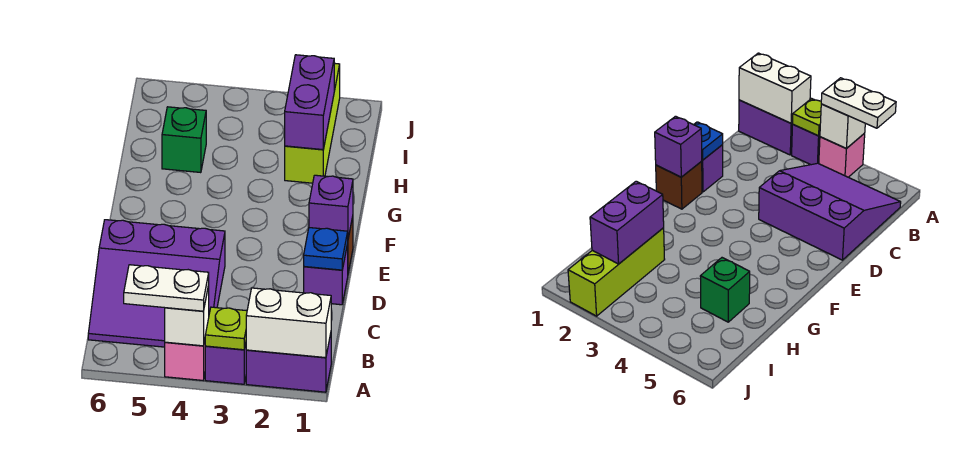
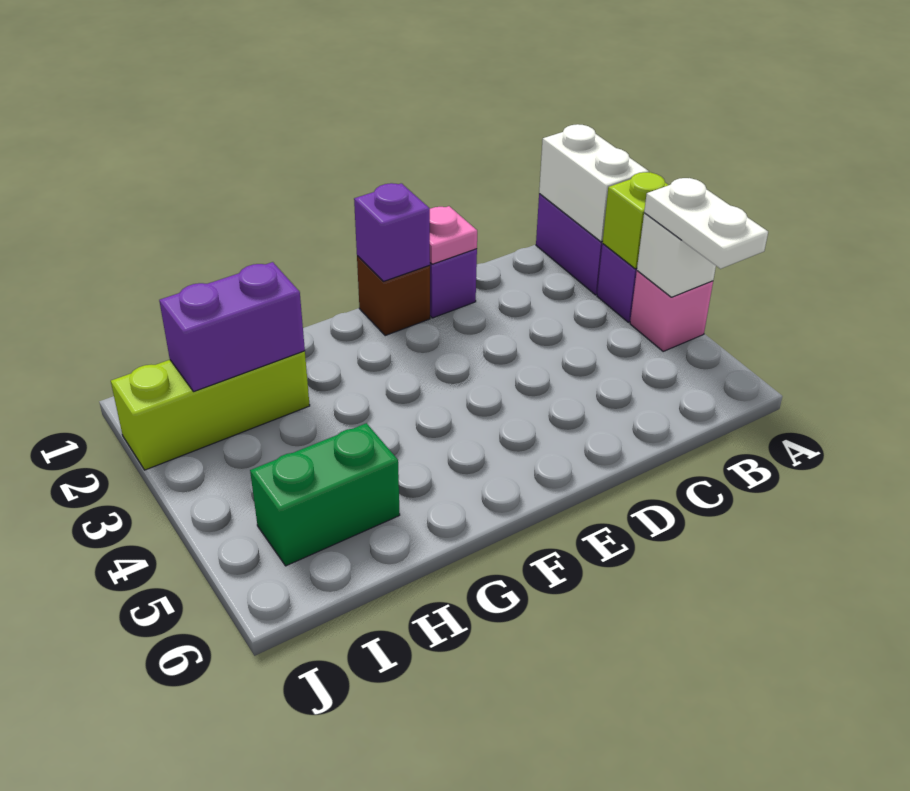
lime 1x1 plate [205,307,247,350] -> lime 1x1 brick [603,172,668,269]
purple 3x3 slope [88,220,225,347] -> none
blue 1x1 plate [304,228,348,270] -> pink 1x1 plate [430,206,477,264]
green 1x1 brick [162,107,206,173] -> green 1x2 brick [250,423,400,566]

